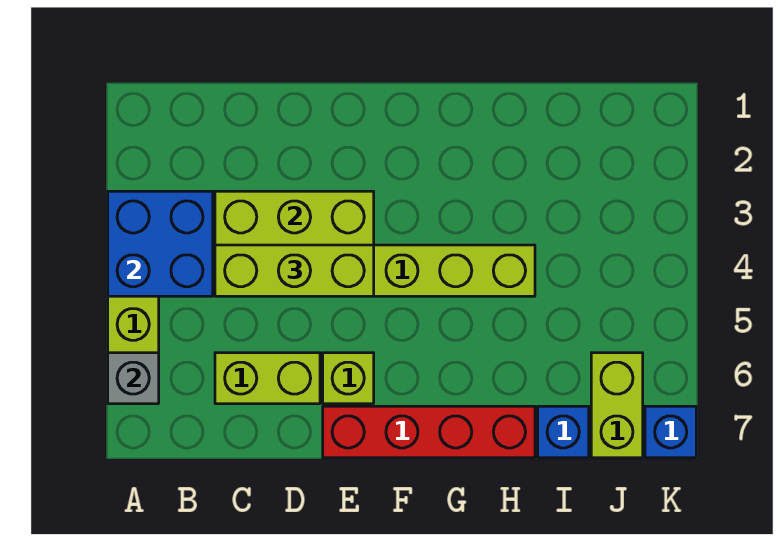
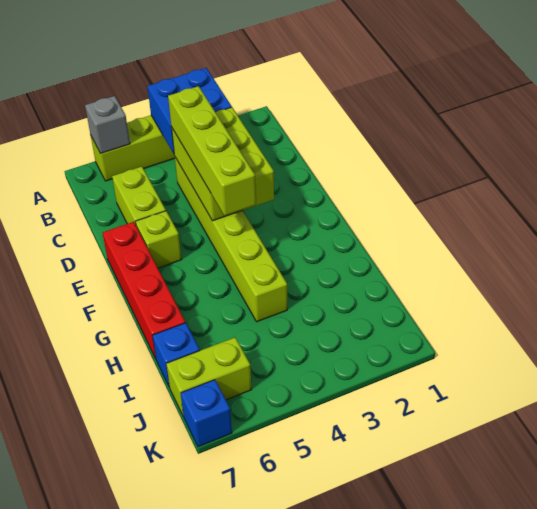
lime 1x3 brick [215,245,374,296] -> lime 1x4 brick [168,86,256,216]

